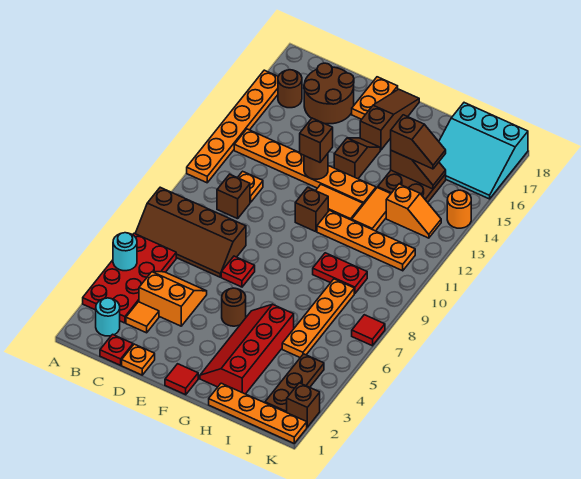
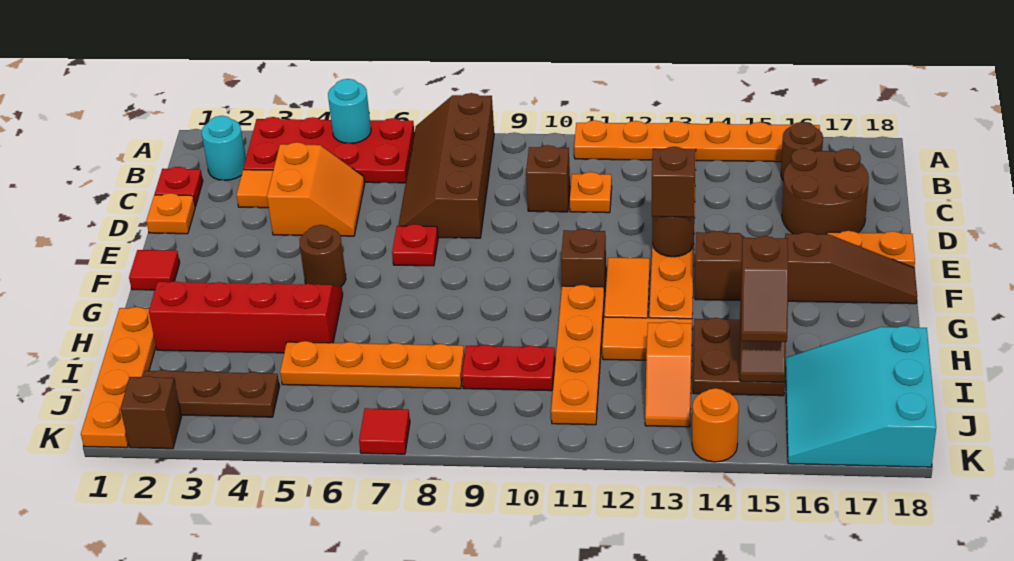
red 1x2 plate [313,253,367,293] -> red 1x2 plate turned to [462,345,555,391]

